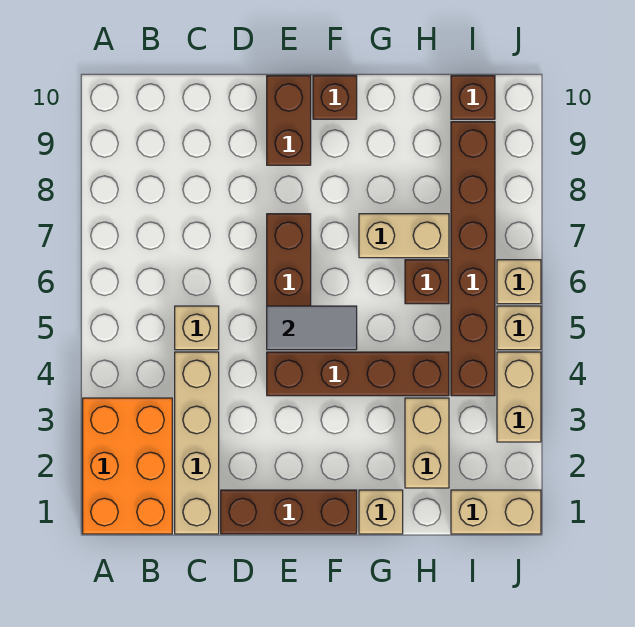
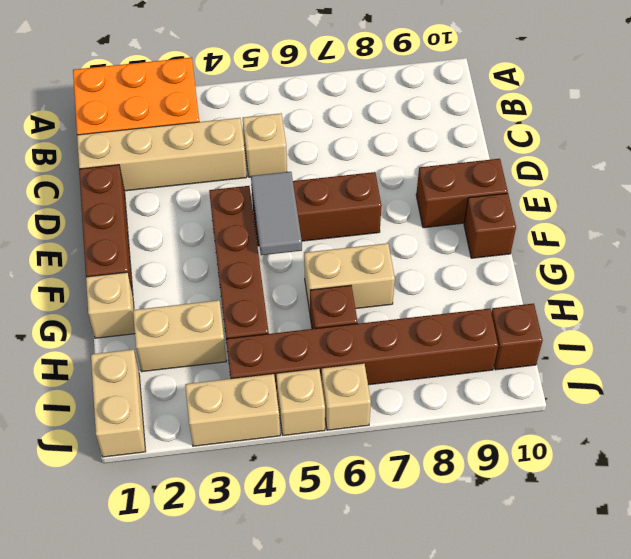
tan 1x2 brick [359,214,449,258] -> tan 1x2 brick turned to [304,243,395,311]

